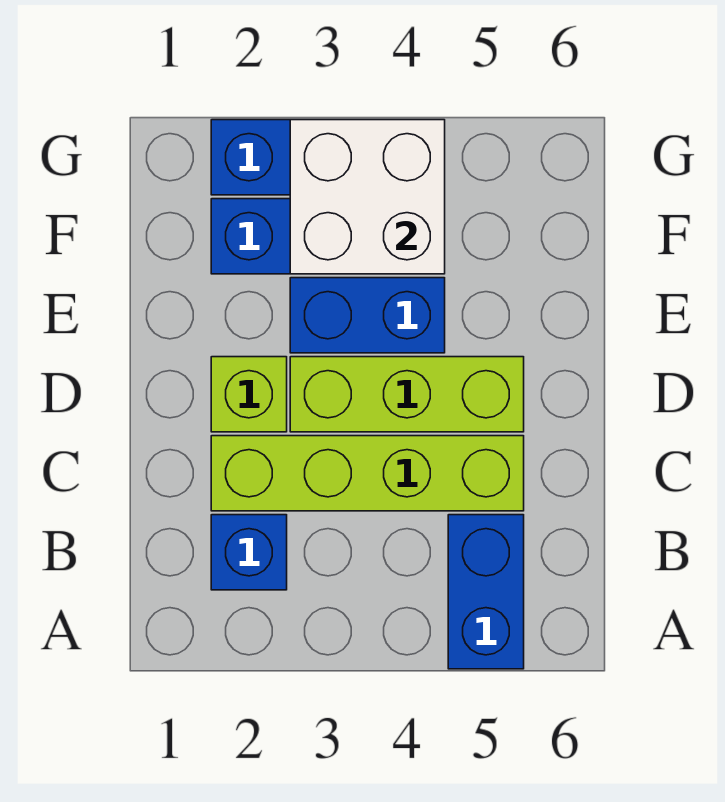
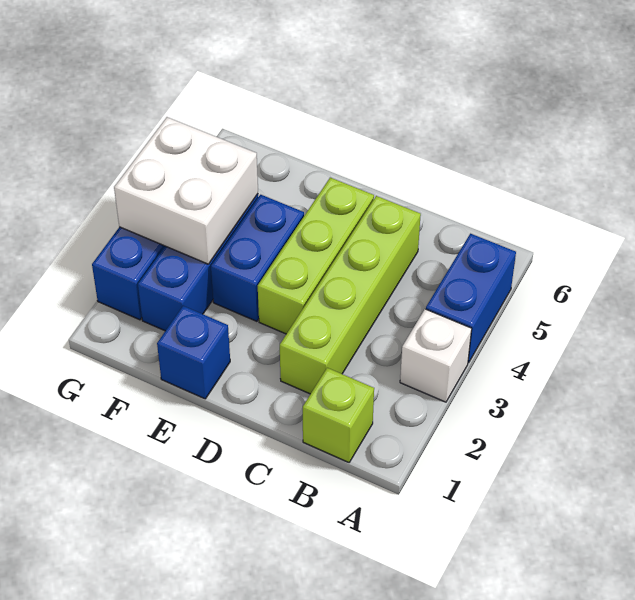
none -> white 1x1 brick [400,309,472,402]
blue 1x2 brick [448,515,524,669] -> blue 1x2 brick turned to [426,234,516,363]
blue 1x1 brick [211,515,287,590] -> blue 1x1 brick moved to [157,306,230,399]
lime 1x1 brick [211,357,287,432] -> lime 1x1 brick moved to [303,368,374,462]

